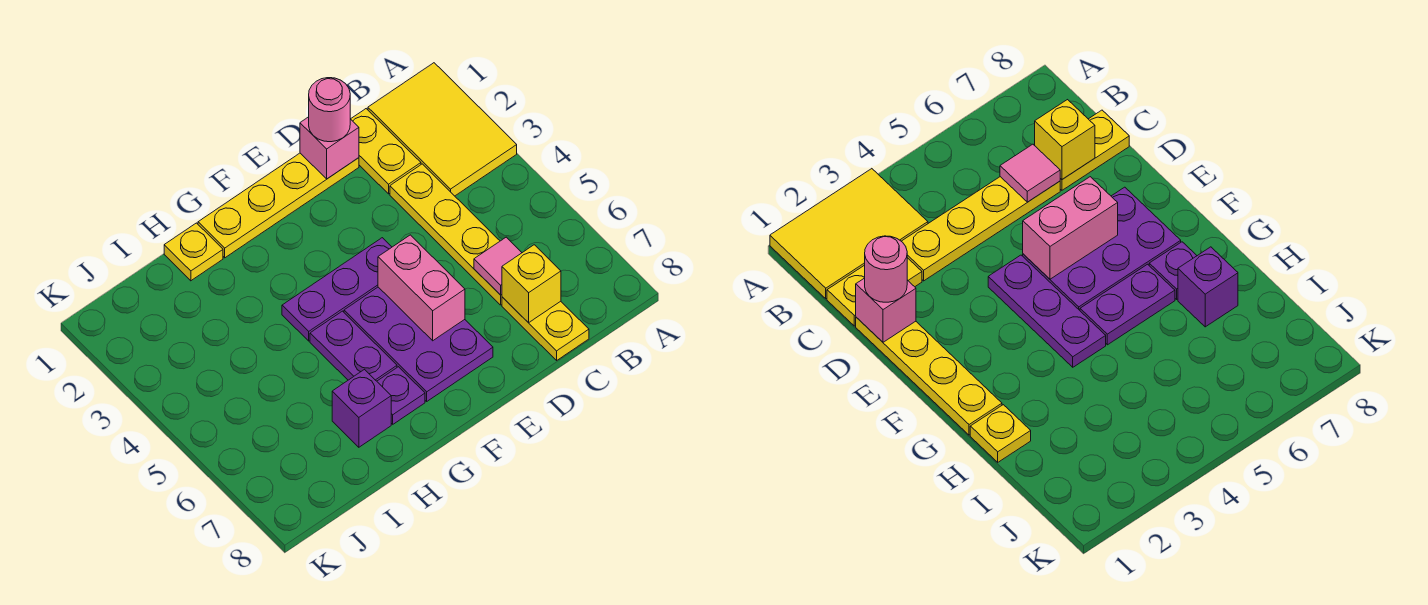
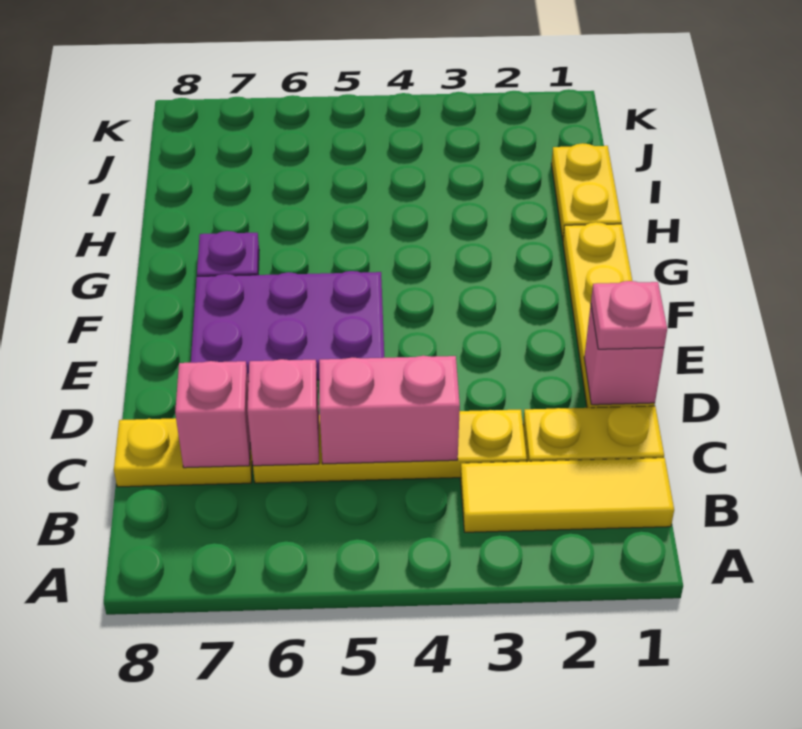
yellow 2x3 tile [368,63,517,196] -> yellow 1x3 tile [460,458,674,532]
pink 1x1 tile [474,237,522,295] -> pink 1x1 brick [247,359,319,466]
yellow 1x1 brick [502,245,561,323] -> pink 1x1 brick [175,361,250,468]
pink 1x1 round brick [309,78,350,142] -> pink 1x1 plate [591,281,667,349]
purple 1x3 plate [282,238,392,341] -> none
pink 1x2 brick [378,235,465,341] -> pink 1x2 brick moved to [319,356,460,464]
purple 1x2 plate [310,311,397,381] -> none
yellow 1x1 plate [164,223,223,281] -> yellow 1x2 plate [551,143,622,240]
purple 1x1 brick [332,370,391,447] -> none

